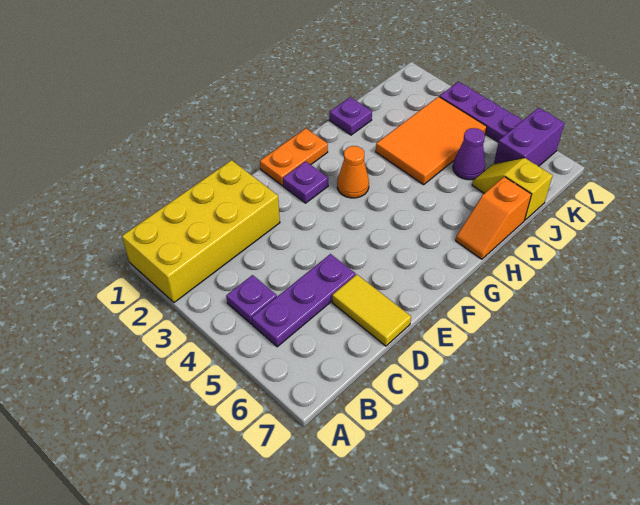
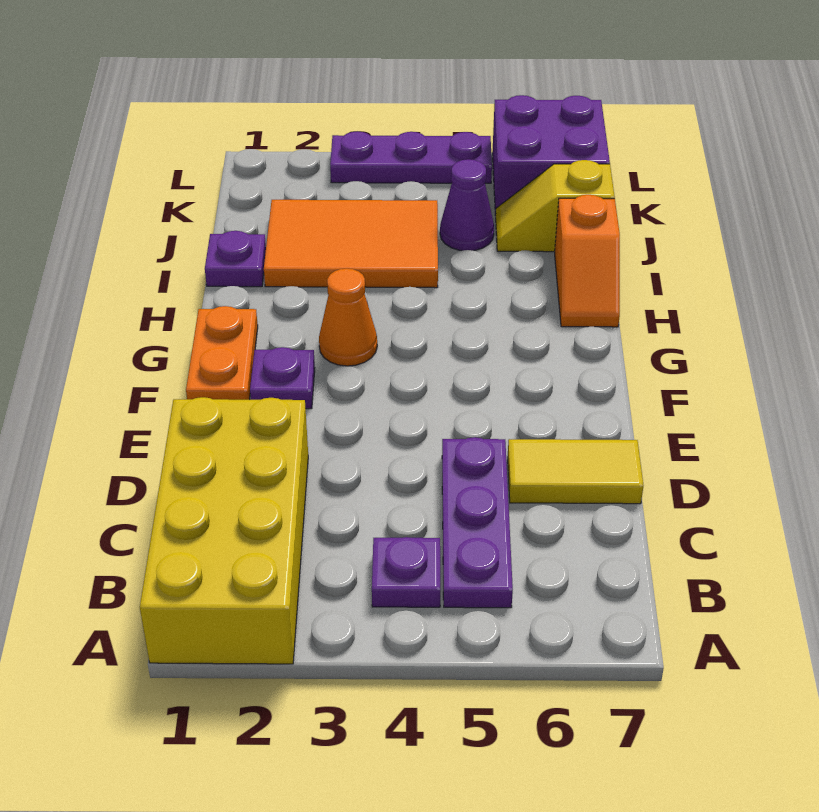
orange 2x3 tile [376,96,487,185] -> orange 2x3 tile turned to [264,200,438,288]
purple 1x2 brick [494,108,564,166] -> purple 2x2 brick [492,95,610,215]

